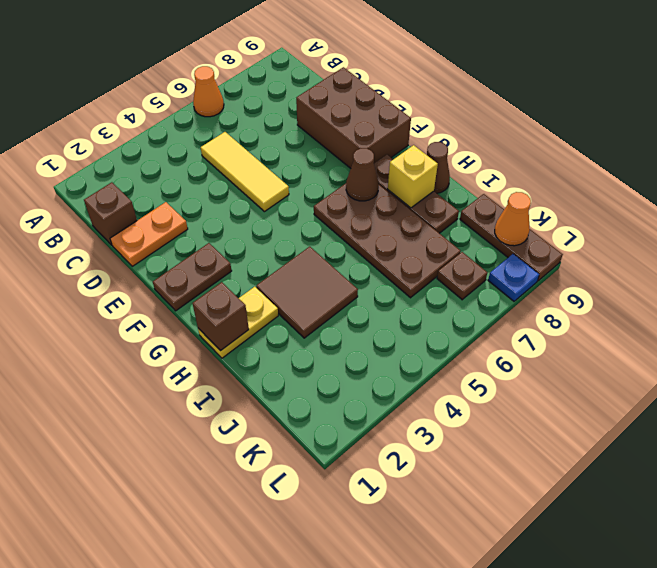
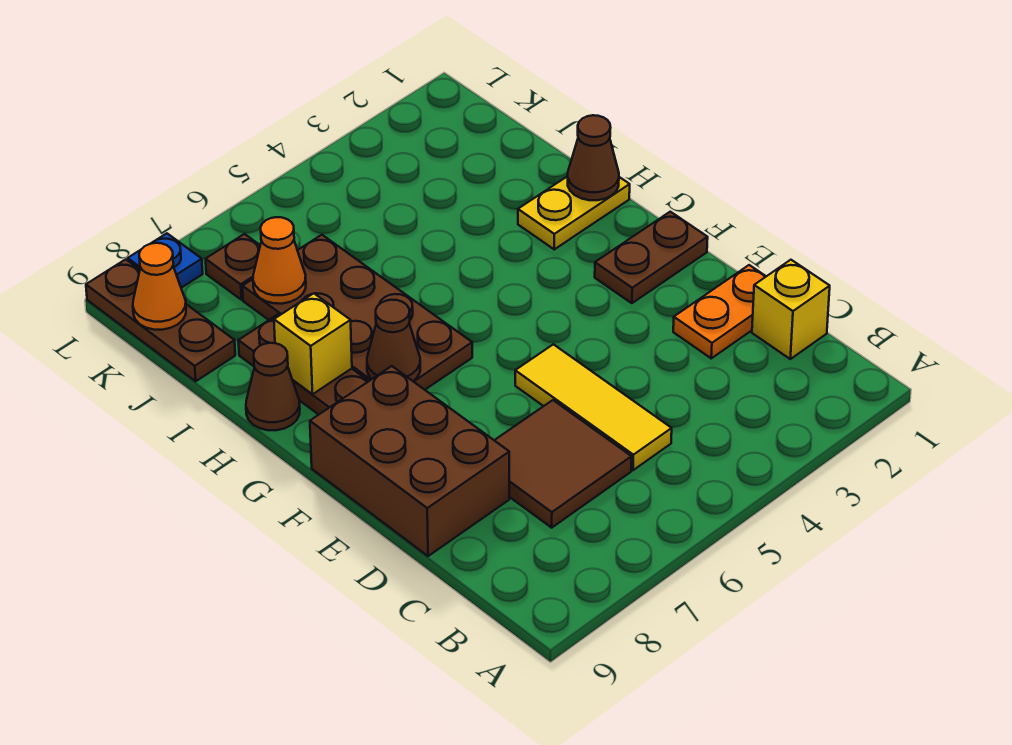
orange 1x1 cone [193,66,224,117] -> orange 1x1 cone moved to [253,217,306,304]
brown 1x1 brick [84,182,137,245] -> yellow 1x1 brick [752,260,830,359]
brown 1x1 brick [192,282,249,351] -> brown 1x1 cone [568,115,619,200]
brown 2x2 tile [256,247,358,338] -> brown 2x2 tile moved to [494,400,632,528]

